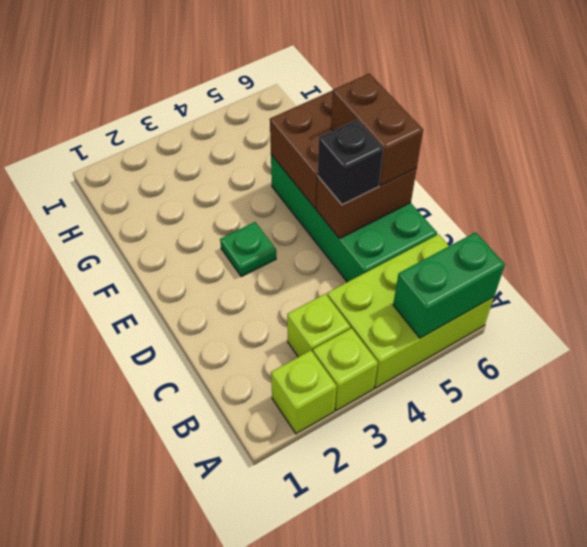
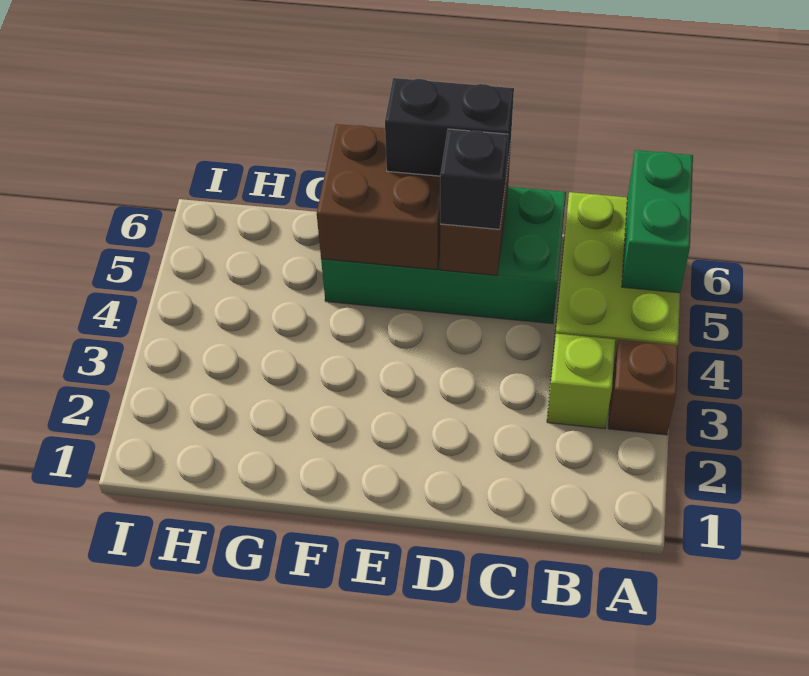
lime 1x1 brick [271,350,337,434] -> none
lime 1x1 brick [313,328,378,410] -> brown 1x1 brick [608,340,678,435]
brown 1x2 brick [331,74,423,185] -> black 1x2 brick [385,78,514,176]
green 1x1 plate [220,222,276,277] -> none

